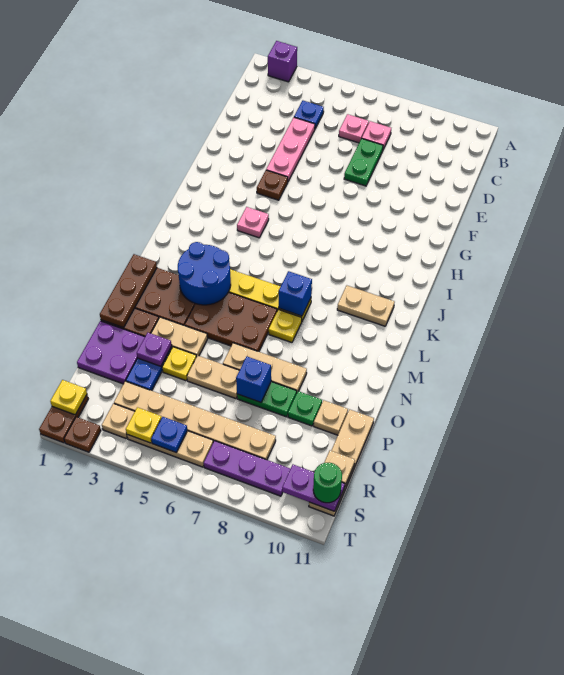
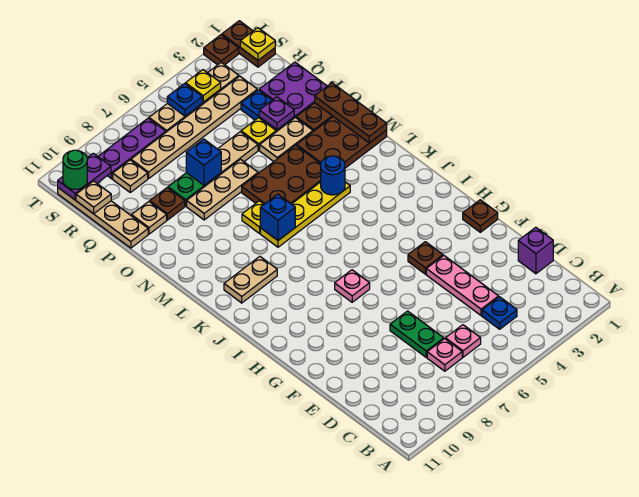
purple 1x1 brick [268,41,297,82] -> purple 1x1 brick moved to [518,227,553,274]
none -> brown 1x1 plate [463,200,498,232]
pink 1x1 plate [237,207,269,238] -> pink 1x1 plate moved to [335,270,370,302]
blue 2x2 round brick [178,242,231,305] -> blue 1x1 round brick [321,156,345,195]
green 1x1 plate [288,391,322,426] -> brown 1x1 plate [150,188,185,220]
none -> tan 1x1 plate [113,160,148,192]

